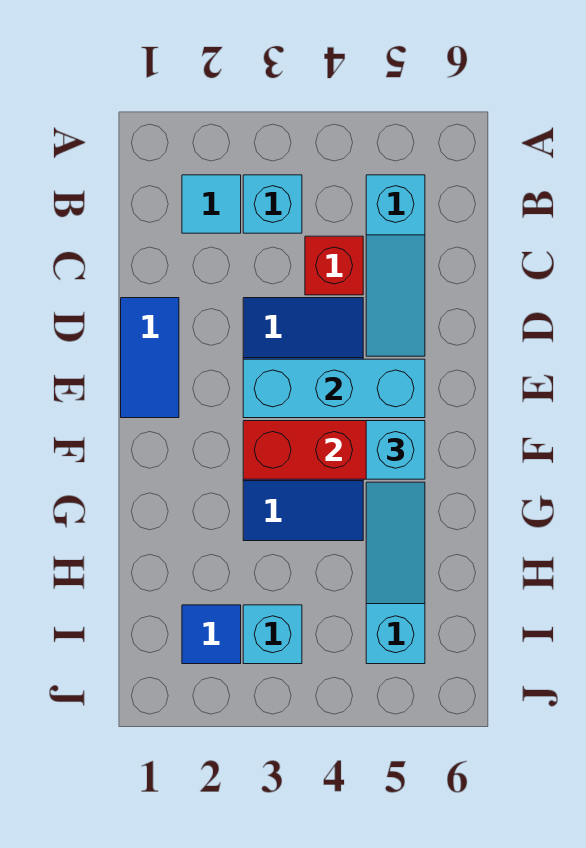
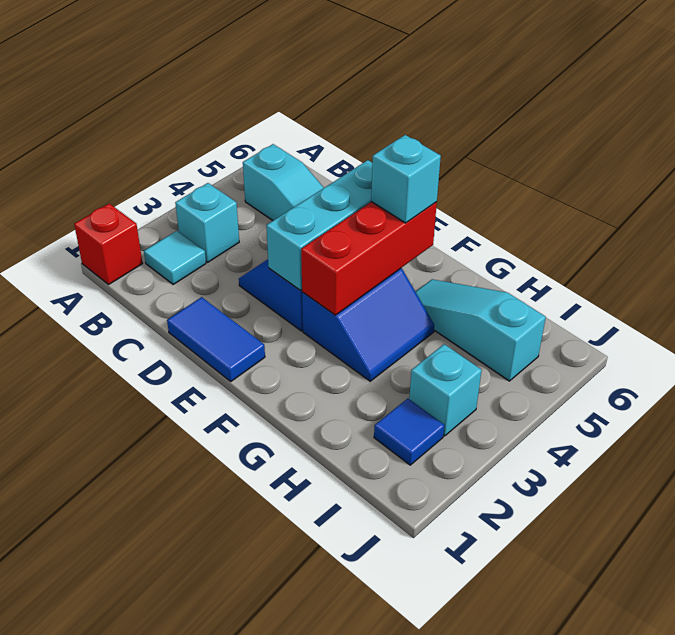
red 1x1 brick [305,236,363,295] -> red 1x1 brick moved to [74,204,143,284]

